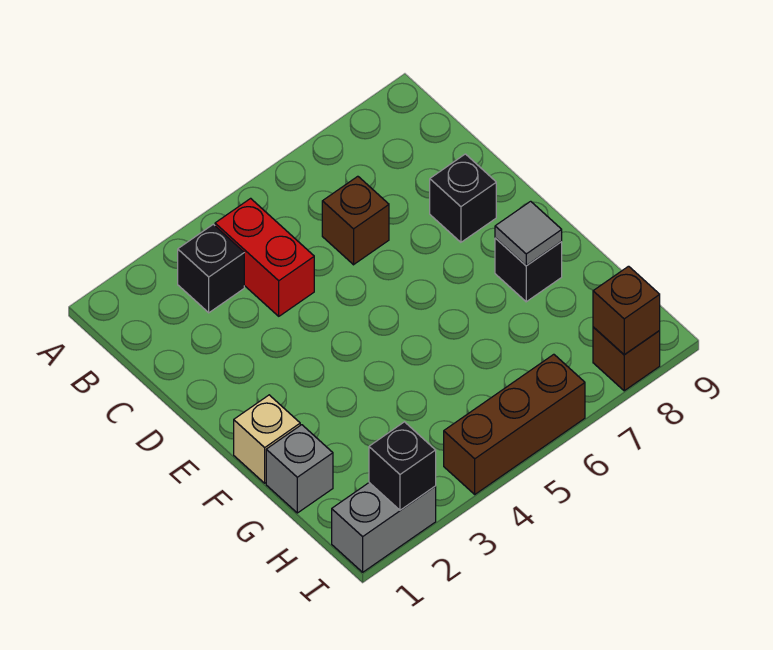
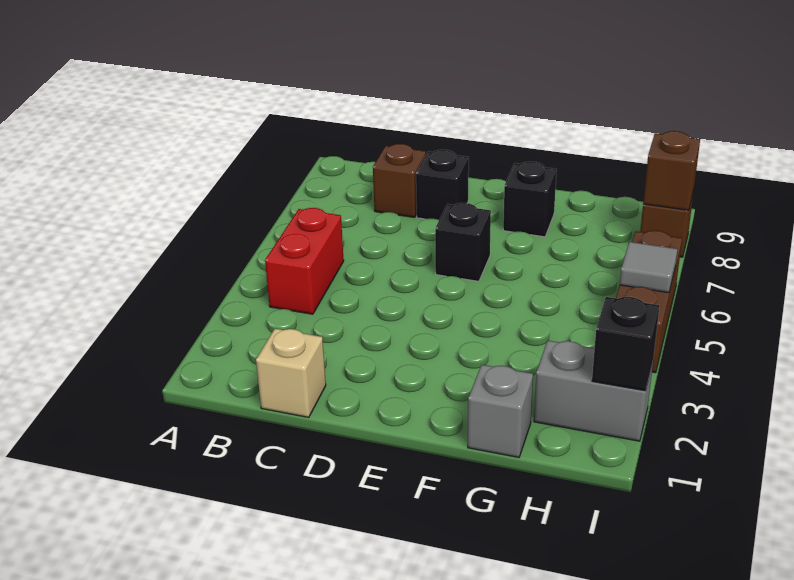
black 1x1 brick [178,224,244,313] -> black 1x1 brick moved to [435,203,491,281]
red 1x2 brick [215,198,314,316] -> red 1x2 brick turned to [265,208,344,314]
brown 1x1 brick [322,176,389,265] -> brown 1x1 brick moved to [373,144,426,217]
tan 1x1 brick [234,395,300,483] -> tan 1x1 brick moved to [256,329,326,417]
grey 1x1 tile [495,201,562,266] -> grey 1x1 tile moved to [620,242,677,293]
grey 1x2 brick [332,483,436,572] -> grey 1x2 brick turned to [534,341,653,441]

